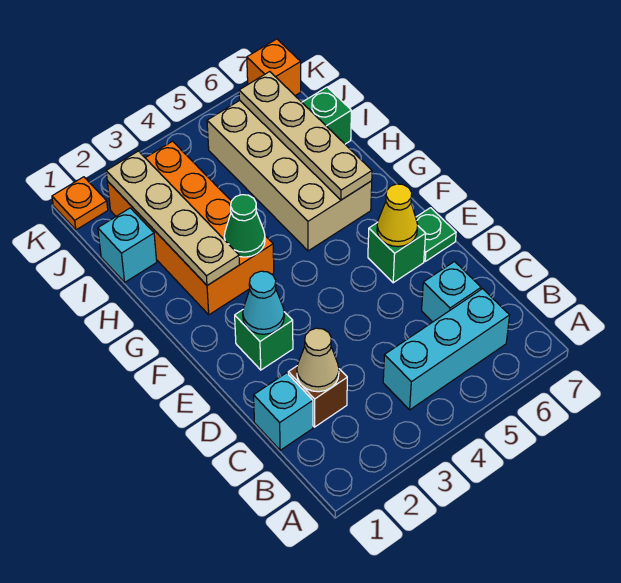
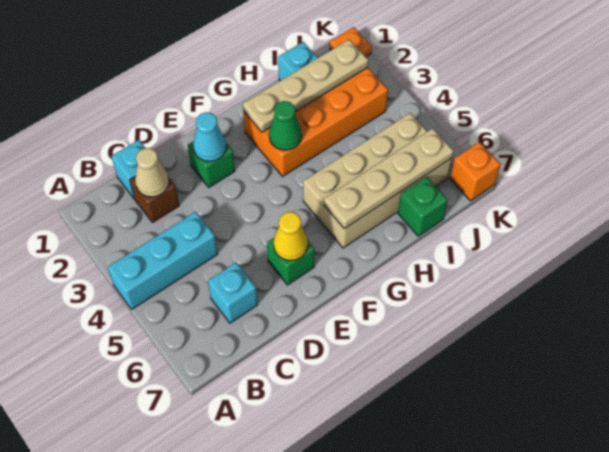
cyan 1x3 brick [383,289,510,410] -> cyan 1x3 brick turned to [108,212,217,310]
green 1x1 plate [416,208,456,261] -> none

